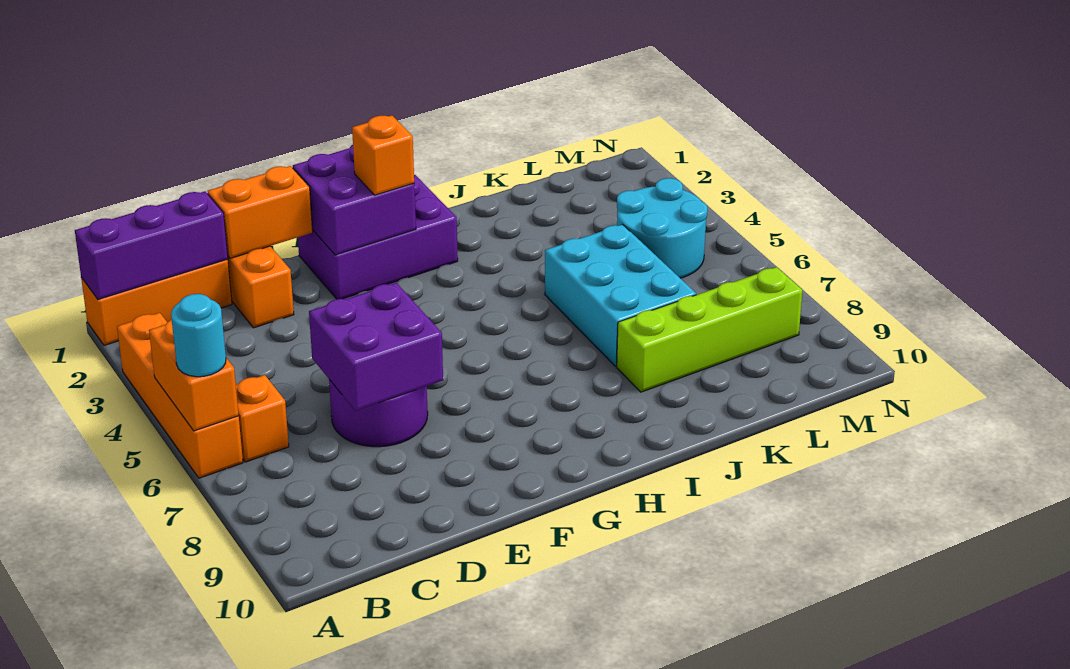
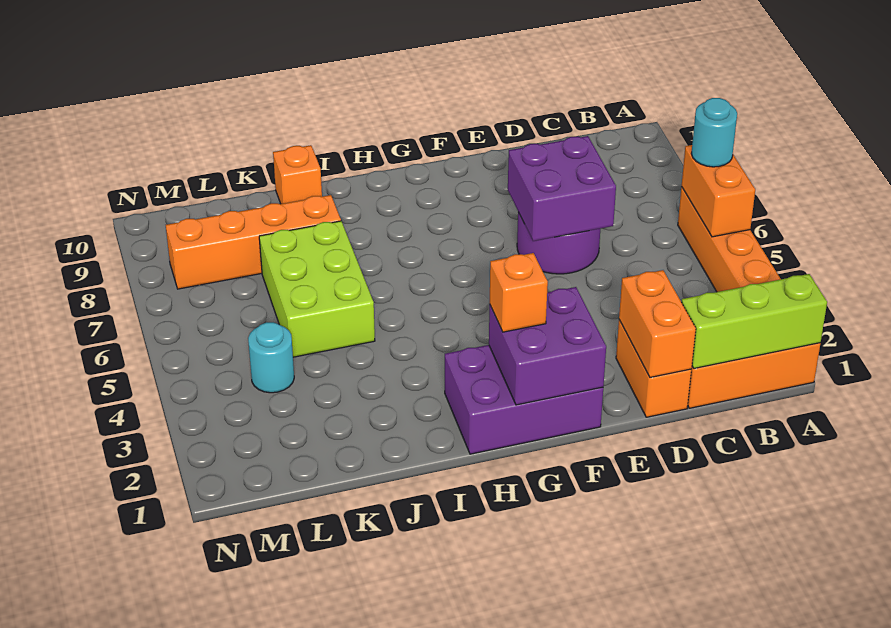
purple 1x3 brick [75,191,228,299] -> lime 1x3 brick [682,274,827,368]
orange 1x1 brick [236,375,289,462] -> orange 1x1 brick moved to [273,145,322,204]
orange 1x2 brick [208,166,313,258] -> orange 1x2 brick turned to [619,270,696,377]
cyan 2x3 brick [545,225,696,366] -> lime 2x3 brick [259,221,375,357]
lime 1x4 brick [617,267,802,392] -> orange 1x4 brick [166,195,341,289]
cyan 2x2 round brick [617,178,707,278] -> cyan 1x1 round brick [248,322,294,393]

